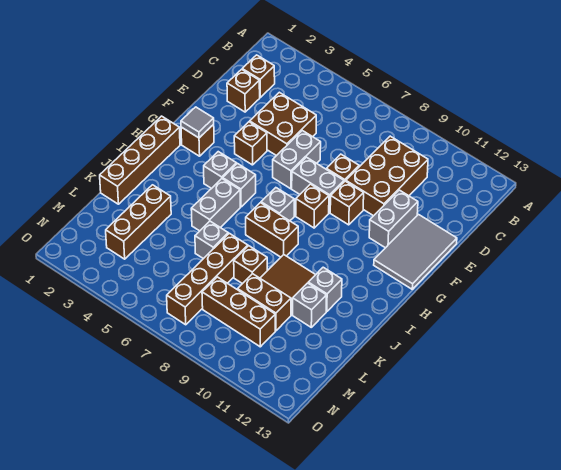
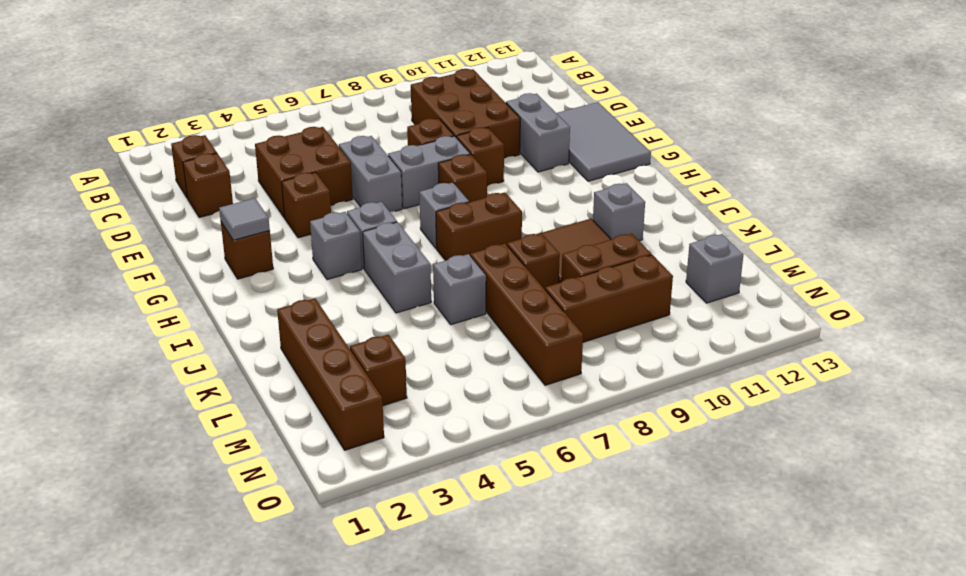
brown 1x4 brick [100,116,180,204] -> brown 1x4 brick moved to [277,298,384,450]
brown 1x3 brick [106,185,171,259] -> brown 1x1 brick [350,335,407,406]
grey 1x1 brick [293,283,326,327] -> grey 1x1 brick moved to [686,234,744,303]

